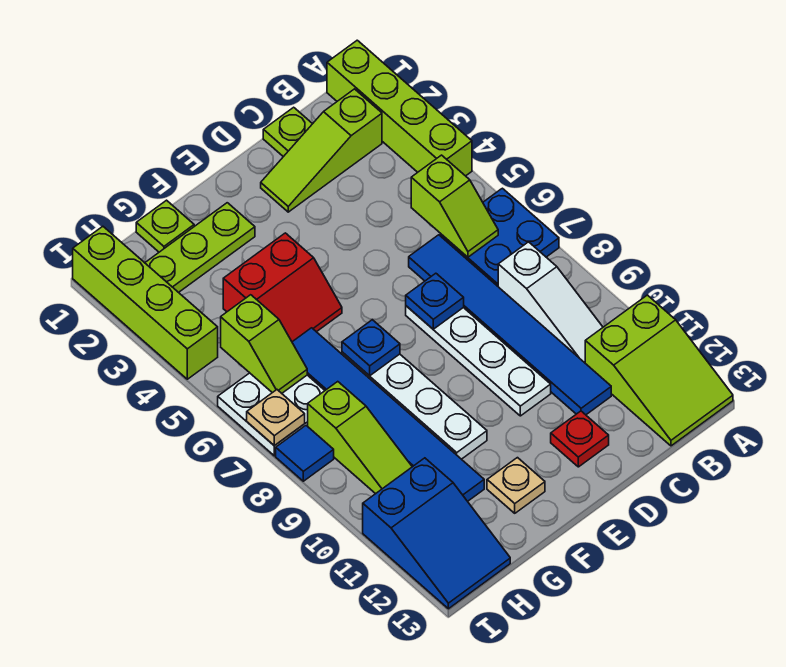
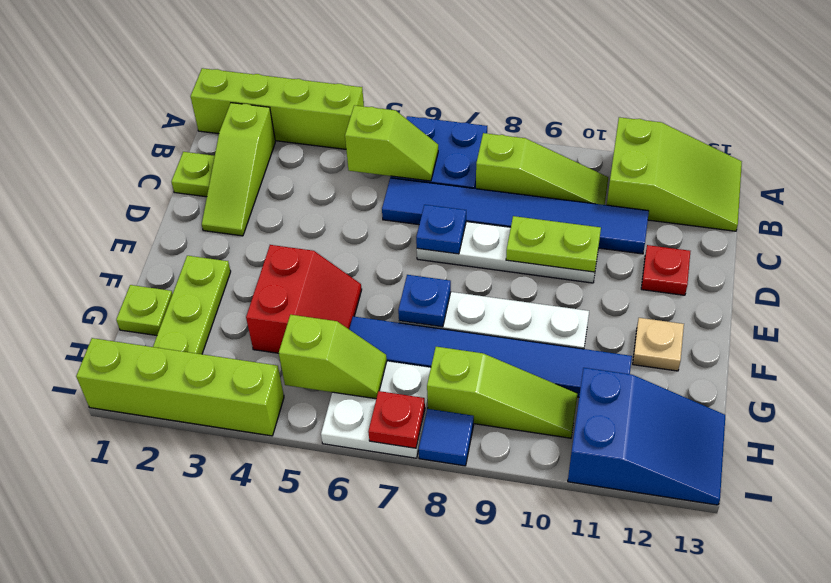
white 1x3 slope [498,242,603,363] -> lime 1x3 slope [476,133,608,205]
none -> lime 1x2 plate [506,216,601,272]
tan 1x1 plate [247,390,305,446] -> red 1x1 plate [368,391,425,448]

